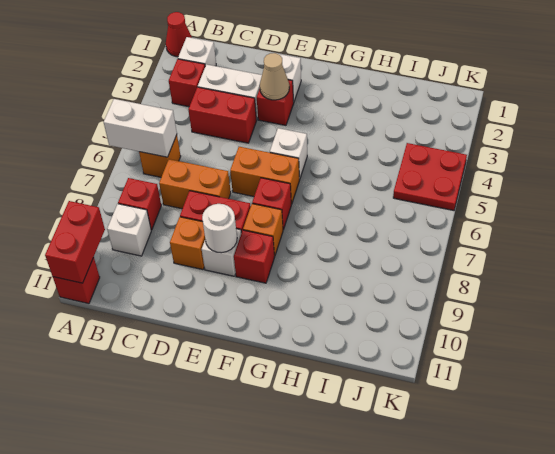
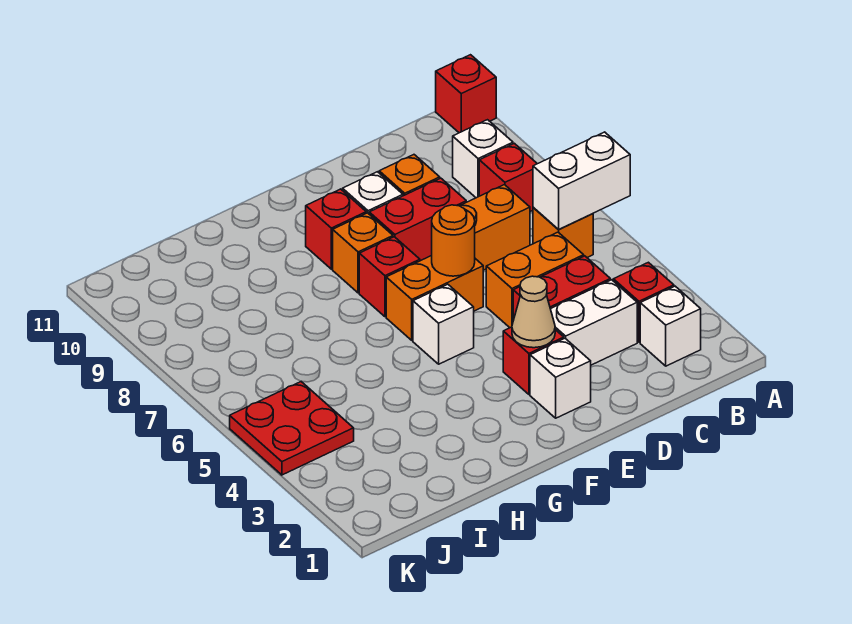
red 1x1 cone [166,12,192,57] -> none
red 1x2 brick [45,201,105,283] -> none
none -> orange 1x2 brick [486,232,584,328]
none -> orange 1x1 round brick [432,205,475,276]
white 1x1 round brick [202,204,237,253] -> none

